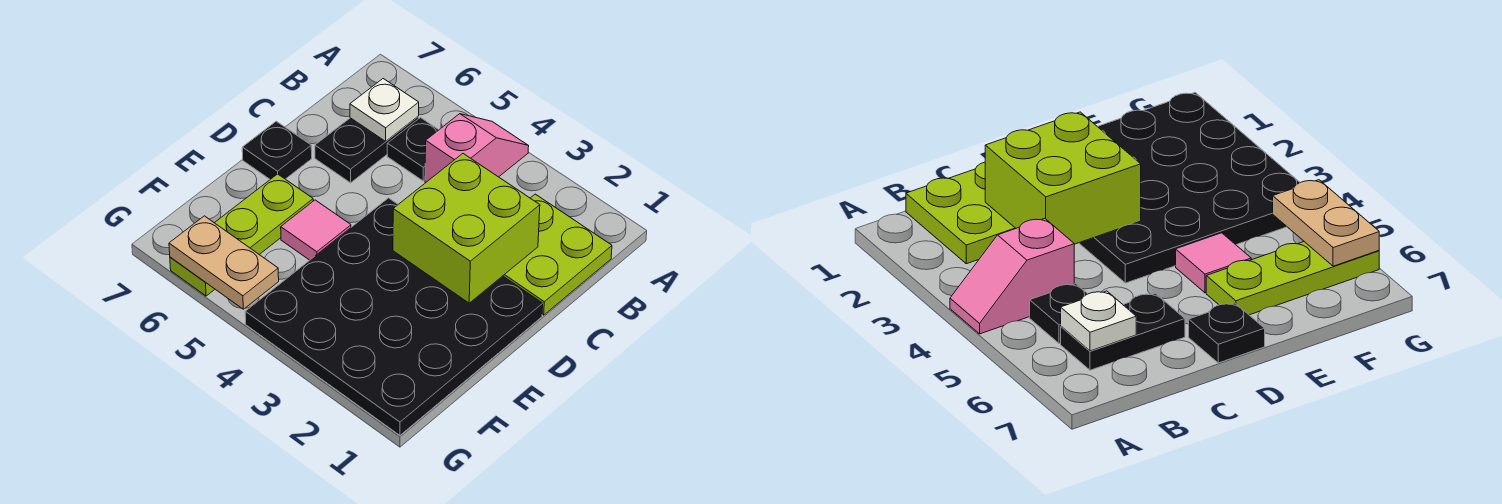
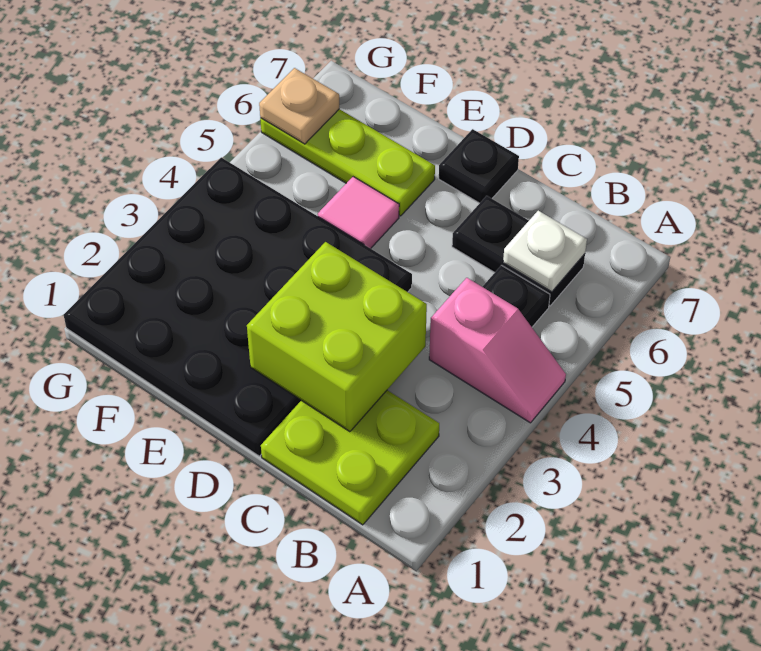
tan 1x2 plate [169,216,279,309] -> tan 1x1 plate [259,68,340,144]

